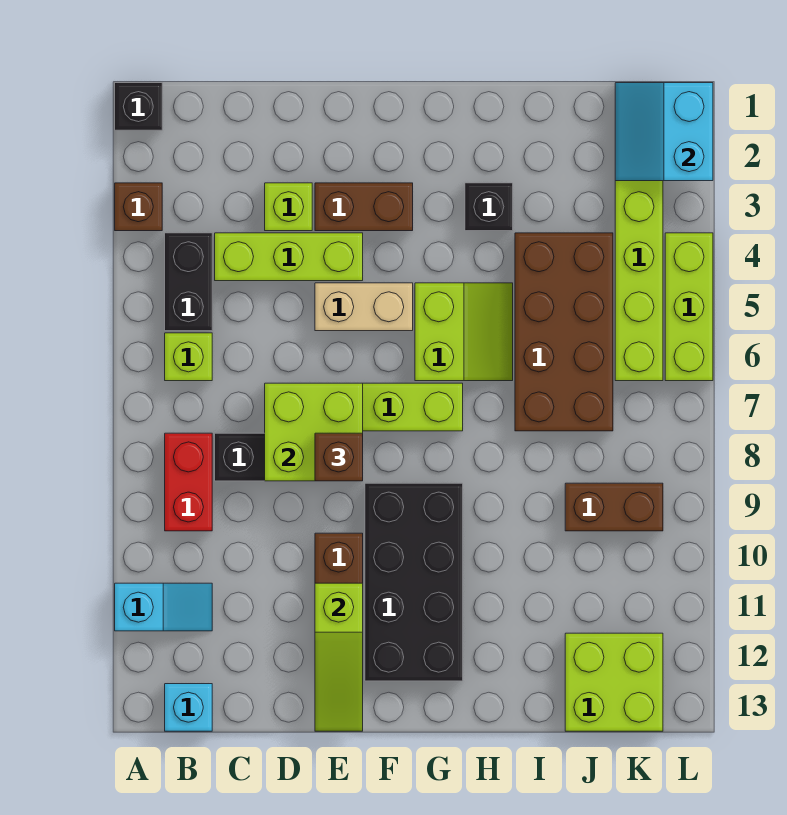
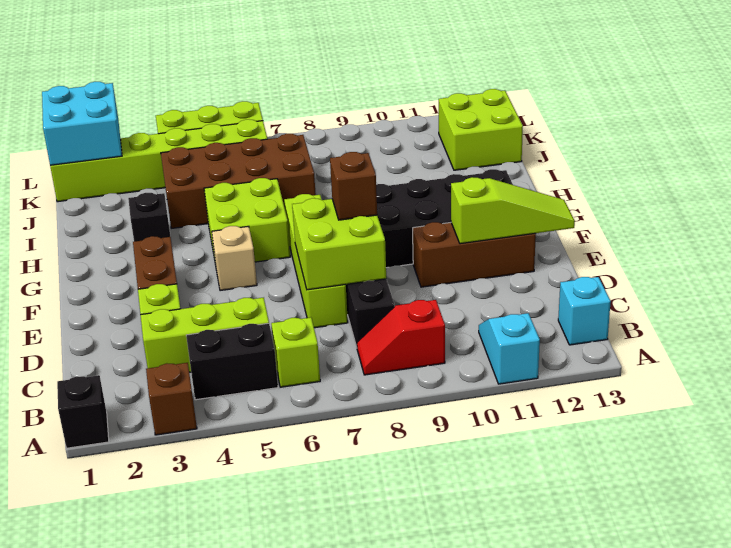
red 1x2 brick [165,433,212,531] -> red 1x2 slope [357,300,445,375]
lime 1x3 brick [215,233,363,281] -> lime 1x3 brick turned to [141,298,269,372]
tan 1x2 brick [315,283,413,331] -> tan 1x1 brick [212,226,257,291]
lime 2x2 slope [415,283,513,381] -> lime 2x2 brick [204,178,290,265]
brown 1x2 brick [565,483,663,531] -> none
cyan 2x2 slope [615,83,713,181] -> cyan 2x2 brick [42,82,122,166]

